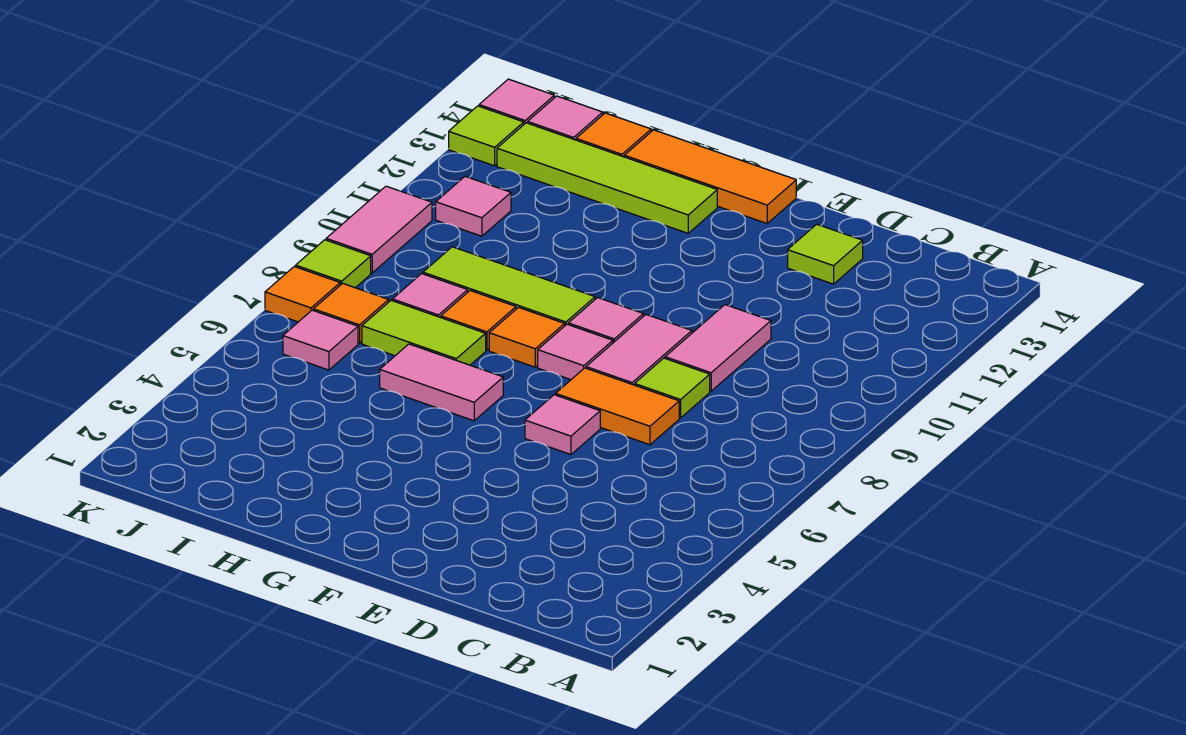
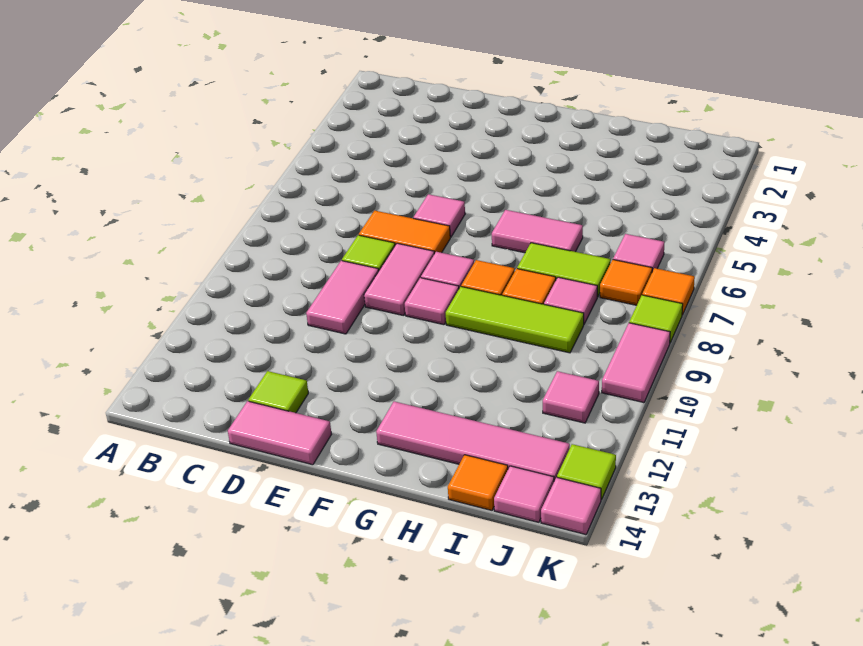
none -> pink 1x2 tile [228,401,332,465]
orange 1x3 tile [624,130,796,223] -> none
lime 1x4 tile [497,123,717,233] -> pink 1x4 tile [376,402,570,481]

